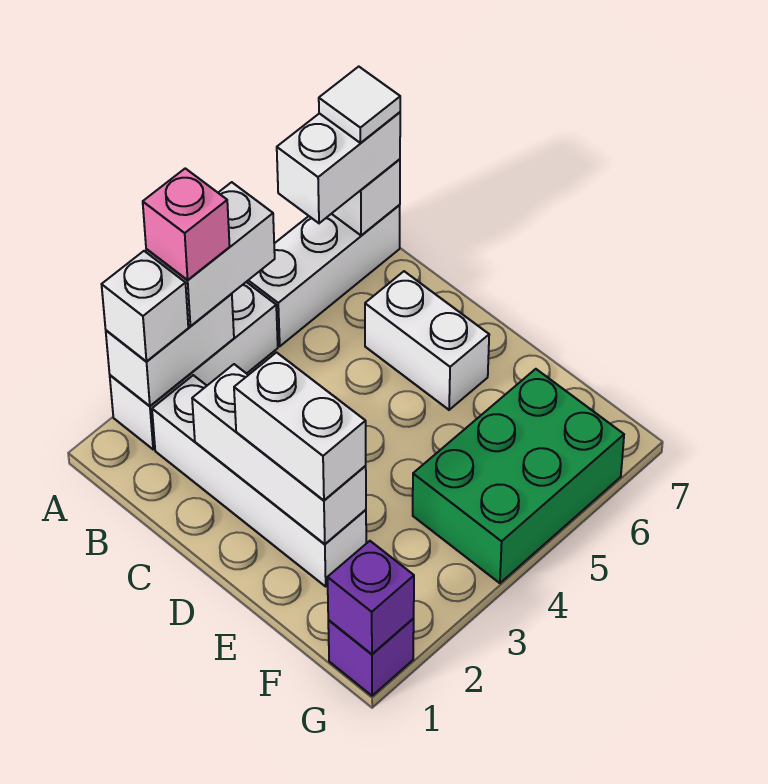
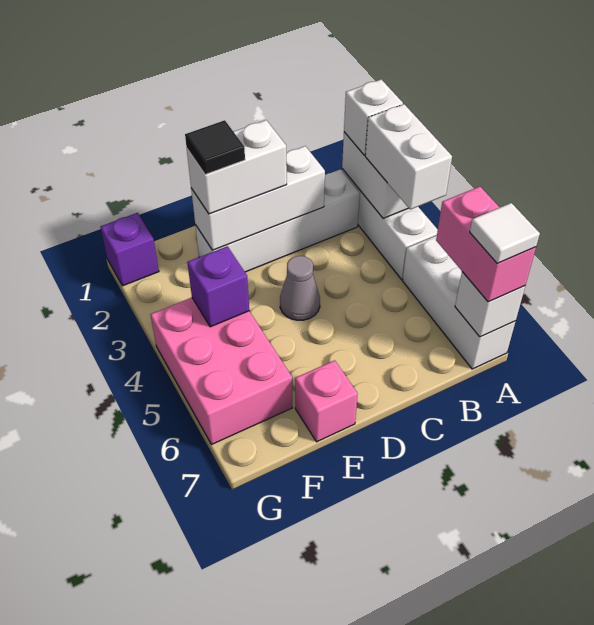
pink 1x1 brick [143,168,230,280] -> pink 1x1 brick moved to [295,360,358,442]
white 1x2 brick [277,112,400,223] -> pink 1x2 brick [436,187,536,302]
white 1x2 brick [365,271,489,410] -> none
none -> grey 1x1 cone [280,256,320,320]
none -> black 1x1 tile [185,120,245,174]
green 2x3 brick [413,369,624,583] -> pink 2x3 brick [150,298,292,445]
purple 1x1 brick [327,541,414,654] -> purple 1x1 brick moved to [187,246,249,327]

